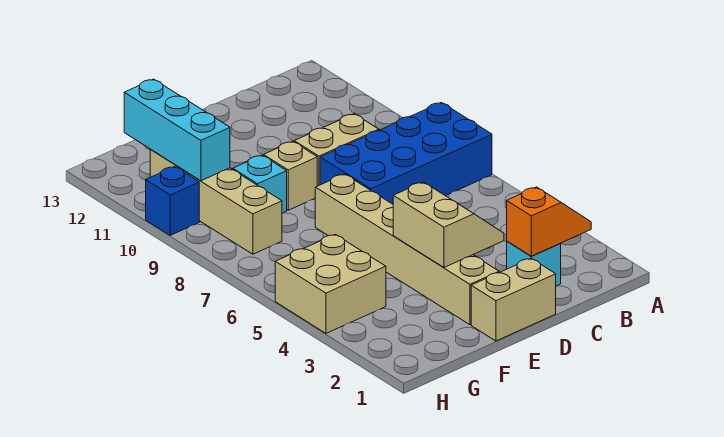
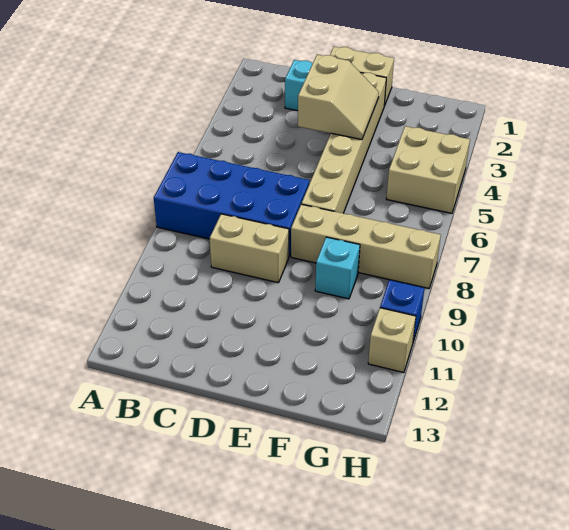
orange 1x2 slope [507,187,591,256] -> none
tan 2x2 slope [393,182,504,268] -> tan 2x2 slope turned to [298,55,379,140]
tan 1x1 brick [264,141,317,210] -> tan 1x1 brick moved to [368,308,416,373]
tan 1x4 brick [150,150,282,254] -> tan 1x4 brick turned to [291,204,441,288]
cyan 1x3 brick [124,79,230,181] -> none

